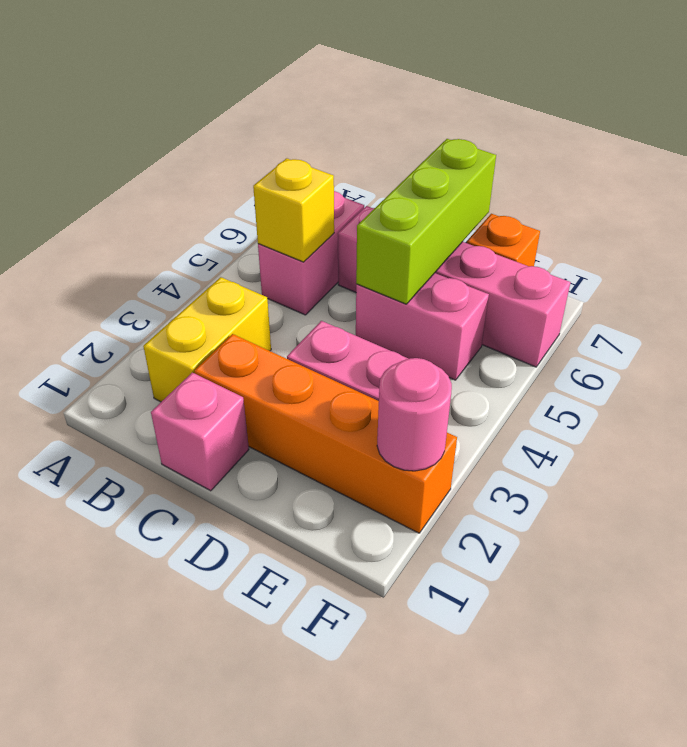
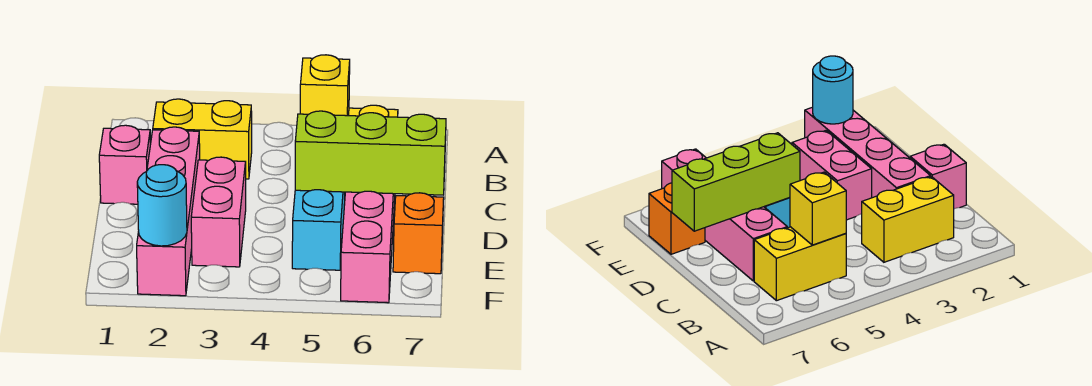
pink 1x2 brick [258,191,364,315] -> yellow 1x2 brick [754,227,846,301]
orange 1x4 brick [194,334,457,533] -> pink 1x4 brick [137,127,200,296]
pink 1x2 brick [356,273,489,380] -> cyan 1x2 brick [292,190,345,270]
pink 1x1 round brick [377,358,452,471] -> cyan 1x1 round brick [137,165,187,246]

